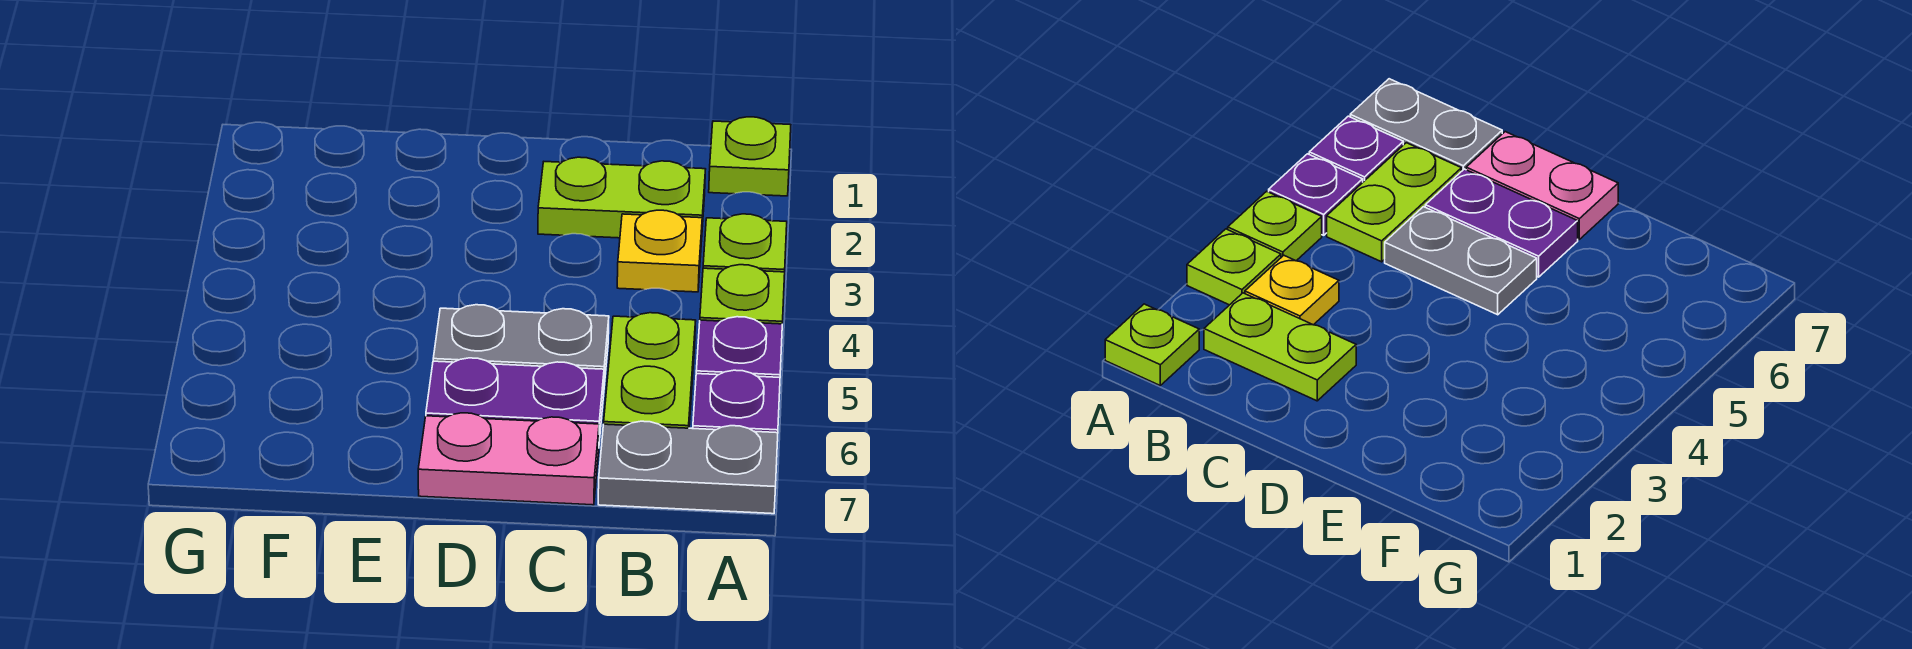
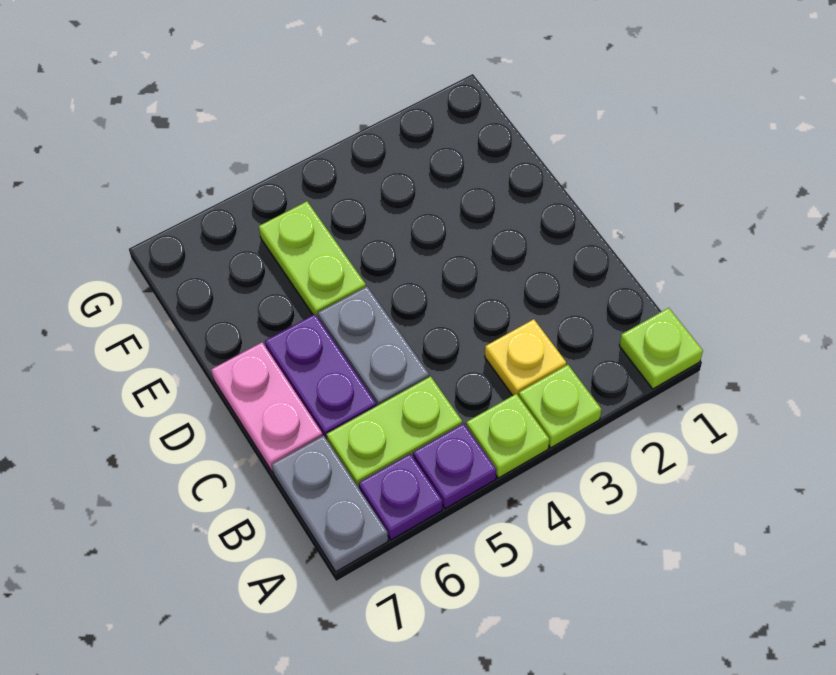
lime 1x2 plate [538,157,705,238] -> lime 1x2 plate moved to [259,201,366,317]

